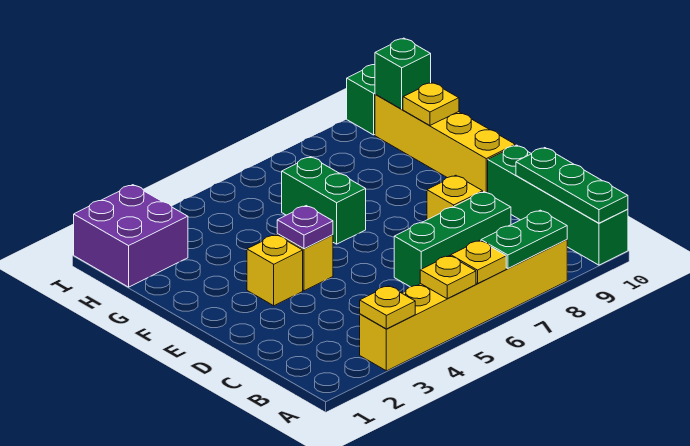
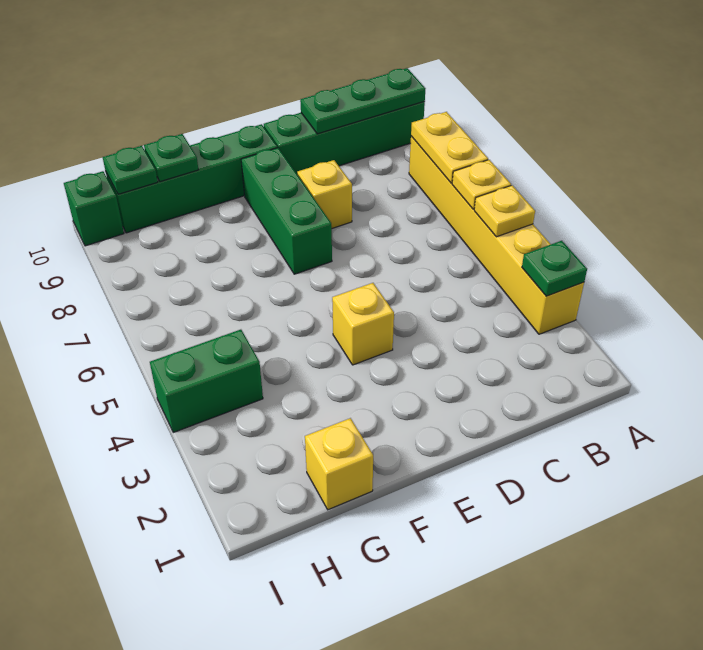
yellow 1x1 plate [360,286,415,329] -> green 1x1 plate [522,241,587,296]
green 1x2 plate [481,210,567,269] -> yellow 1x2 plate [411,112,488,183]
green 1x3 brick [394,192,511,287] -> green 1x3 brick moved to [241,148,332,274]
yellow 1x1 brick [247,235,303,306] -> yellow 1x1 brick moved to [305,418,373,510]
purple 1x1 plate [277,206,333,249] -> none
yellow 1x4 brick [375,94,515,193] -> green 1x4 brick [106,124,277,233]
green 1x2 brick [282,157,366,244] -> green 1x2 brick moved to [150,330,263,432]
yellow 1x1 plate [403,83,459,125] -> green 1x1 plate [144,134,198,182]
purple 2x2 brick [74,185,188,287] -> none
green 1x1 brick [375,38,431,109] -> green 1x1 plate [103,146,158,194]

